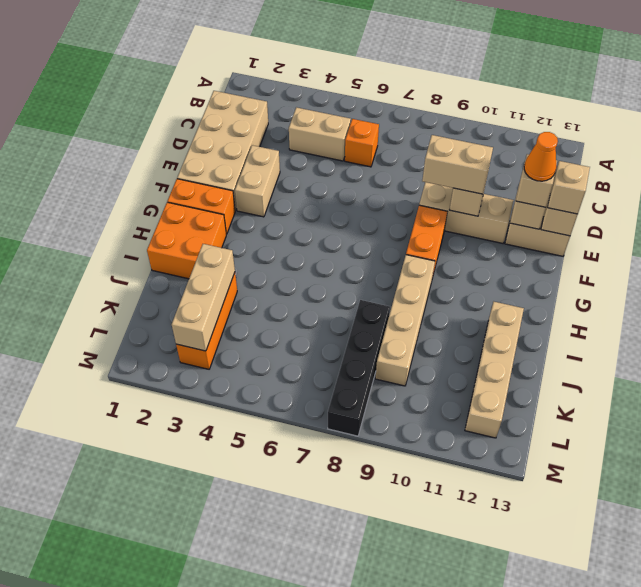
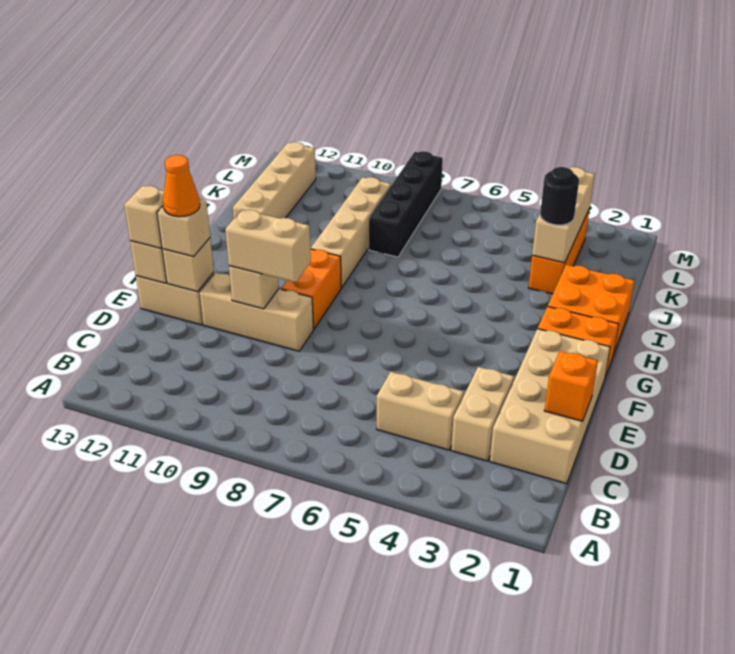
orange 1x1 brick [345,119,379,167] -> orange 1x1 brick moved to [545,351,598,421]
tan 1x2 brick [235,145,280,217] -> tan 1x2 brick moved to [451,367,514,461]
none -> black 1x1 round brick [540,167,579,225]

